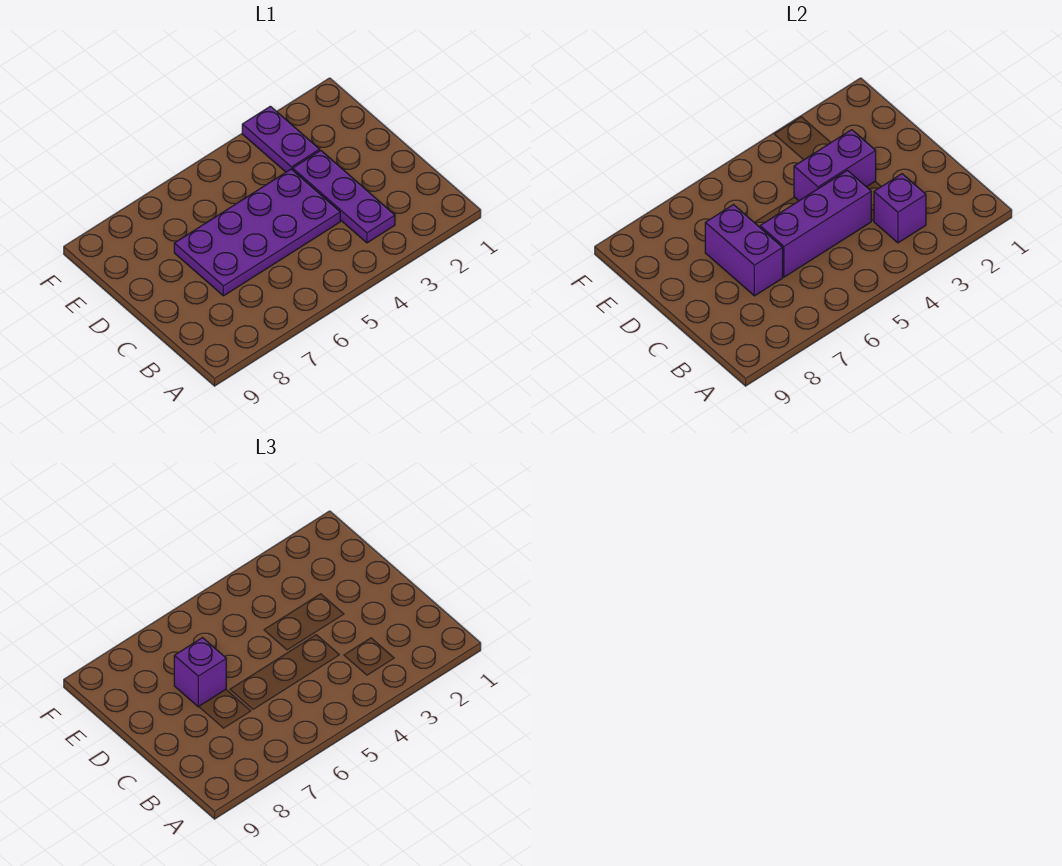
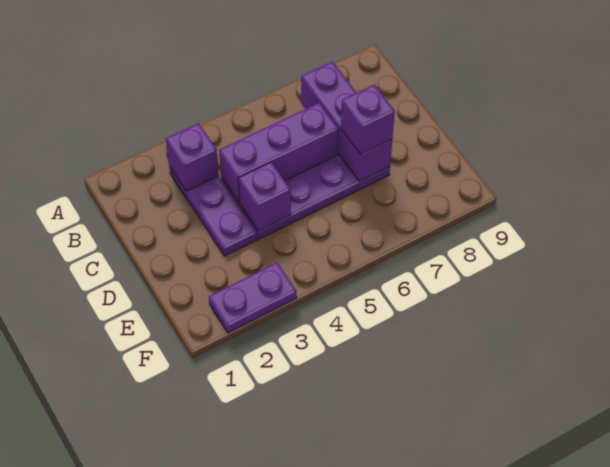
purple 1x2 brick [705,205,783,296] -> purple 1x3 brick [301,62,392,182]
purple 1x2 brick [794,130,876,201] -> purple 1x1 brick [238,162,291,231]
purple 1x2 plate [242,106,320,172] -> purple 1x2 plate turned to [209,263,297,333]

